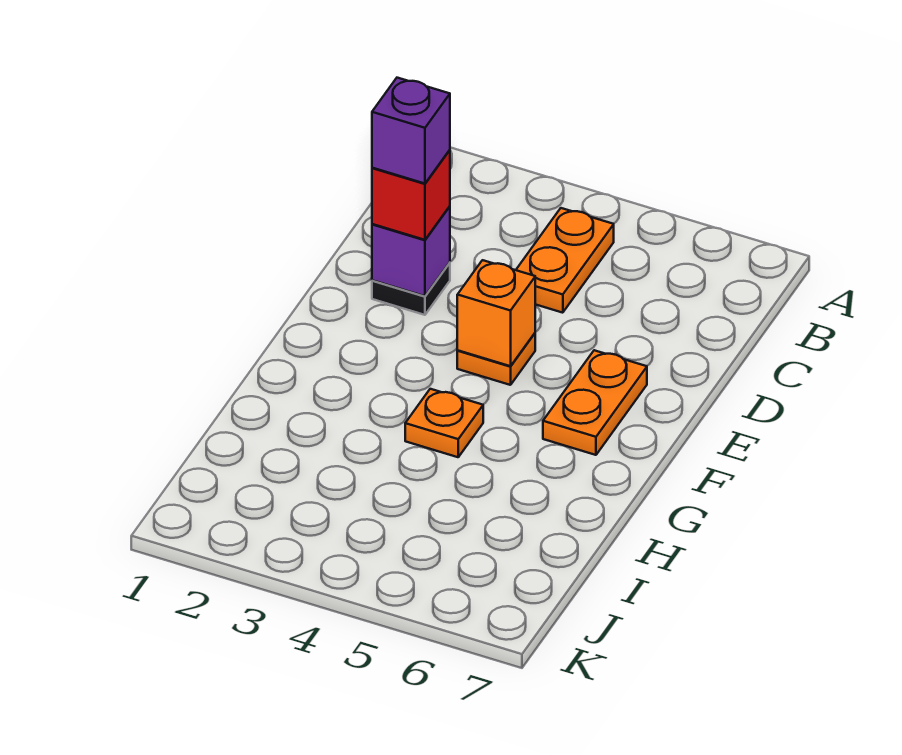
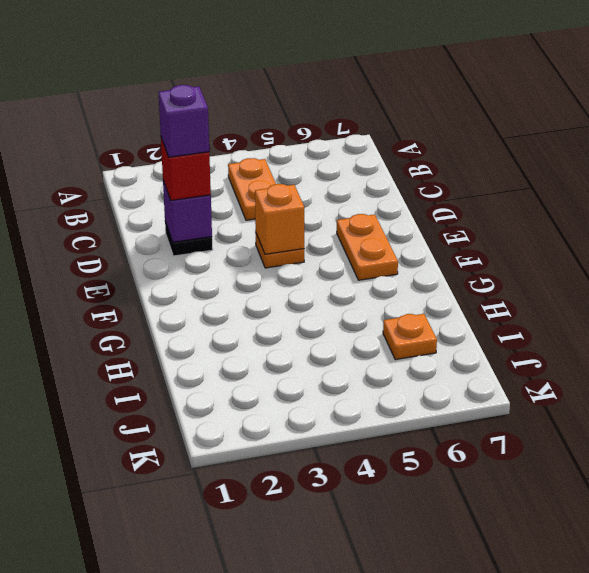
orange 1x1 plate [405,389,483,457] -> orange 1x1 plate moved to [383,314,437,360]

